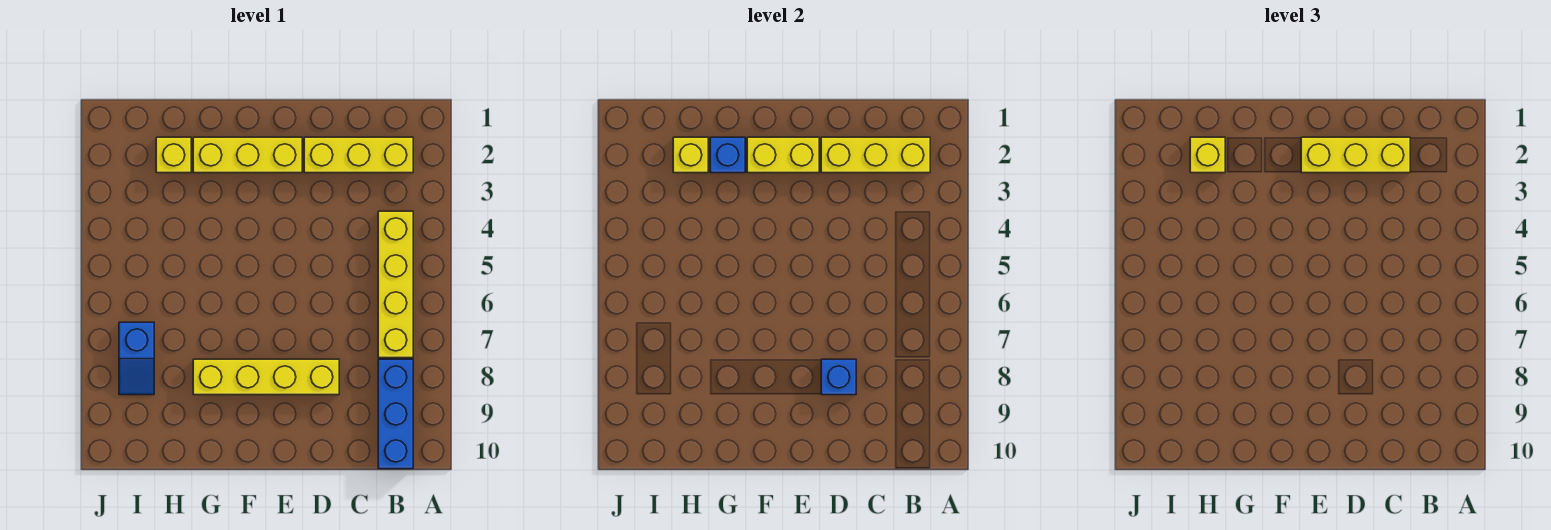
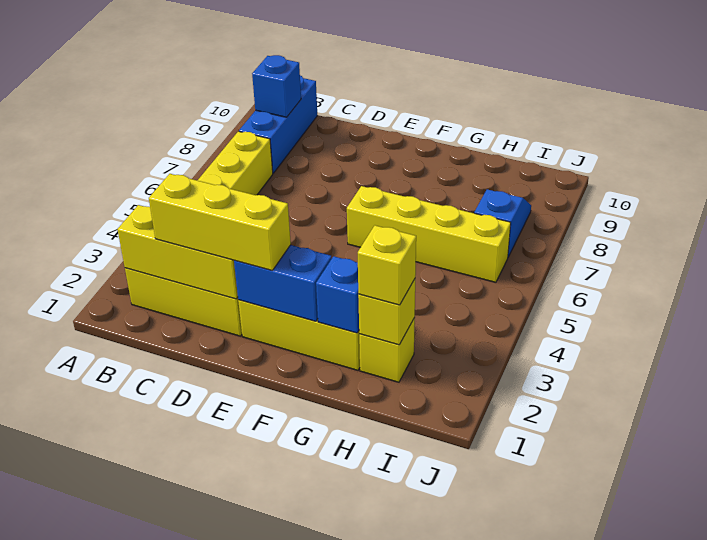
yellow 1x4 brick [193,359,339,395] -> yellow 1x4 brick moved to [347,186,511,282]
blue 1x1 brick [821,359,856,395] -> blue 1x1 brick moved to [252,55,301,117]
yellow 1x2 brick [747,137,819,173] -> blue 1x2 brick [234,245,332,321]

